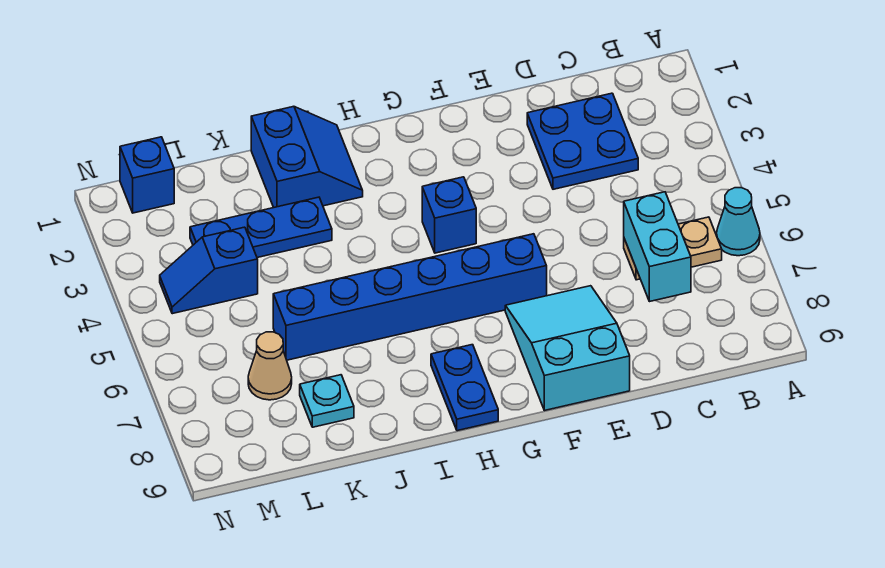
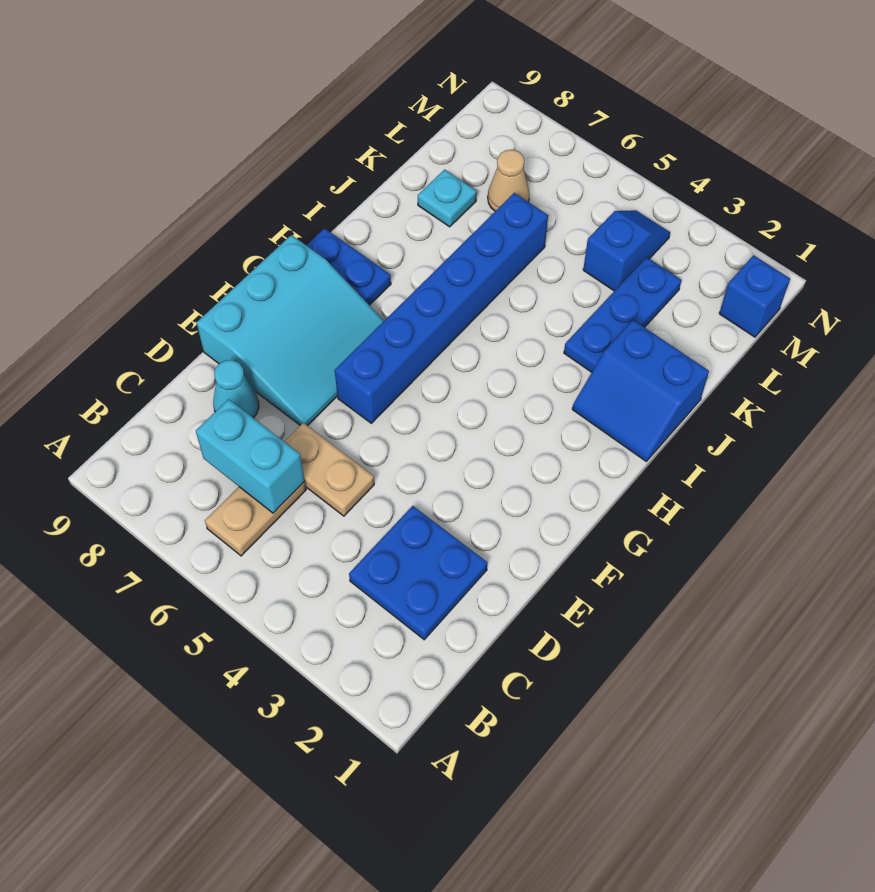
cyan 1x1 cone [717,188,760,256] -> cyan 1x1 cone moved to [213,360,259,418]
none -> tan 1x2 plate [284,423,374,516]
cyan 2x3 slope [505,286,630,411] -> cyan 3x3 slope [196,235,384,426]
blue 1x1 brick [422,177,476,253] -> none

